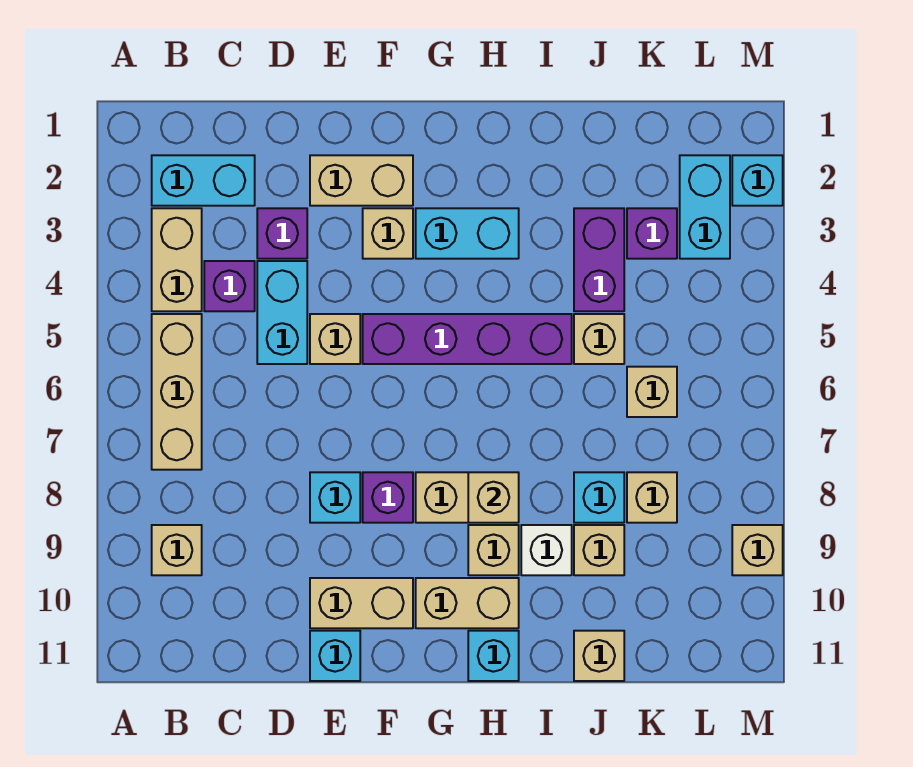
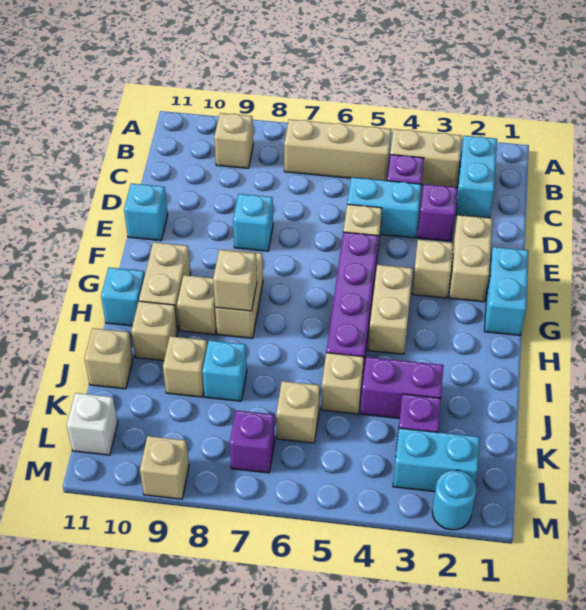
tan 1x2 brick [310,578,413,628] -> tan 1x2 brick moved to [368,265,413,354]
purple 1x1 brick [363,472,413,523] -> purple 1x1 brick moved to [230,410,275,473]
cyan 1x2 brick [416,208,519,259] -> cyan 1x2 brick moved to [484,247,529,335]
white 1x1 brick [521,525,572,575] -> white 1x1 brick moved to [67,393,118,455]
tan 1x1 brick [627,472,677,523] -> tan 1x1 brick moved to [131,301,178,361]
cyan 1x1 brick [732,155,783,206] -> cyan 1x1 round brick [432,470,477,530]

